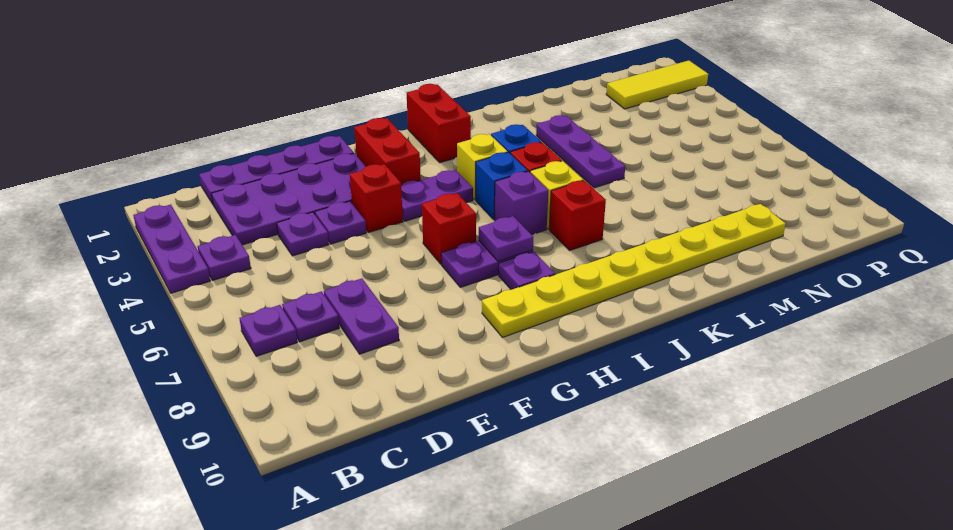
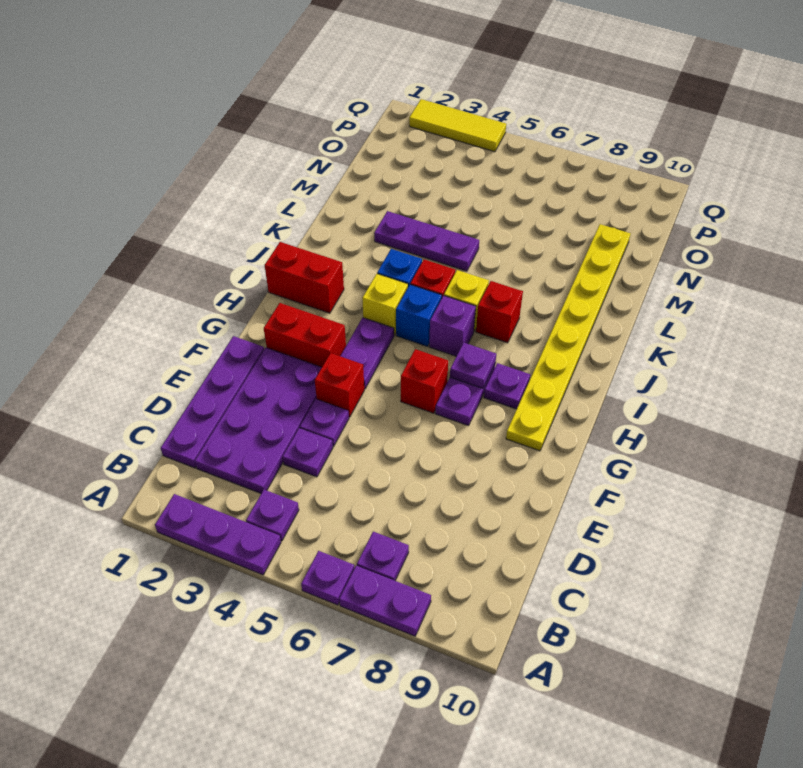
purple 1x1 plate [282,291,339,342] -> purple 1x1 plate moved to [301,551,354,605]
purple 1x2 plate [324,278,399,354] -> purple 1x2 plate moved to [339,566,431,636]
yellow 1x3 tile [606,61,708,109] -> yellow 1x3 tile turned to [409,99,506,152]

